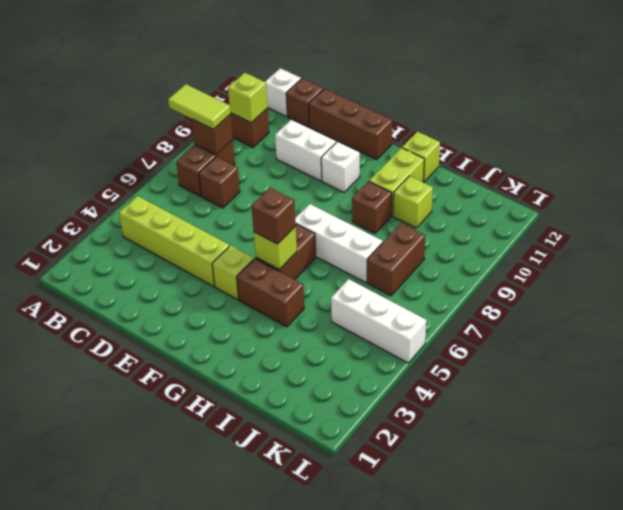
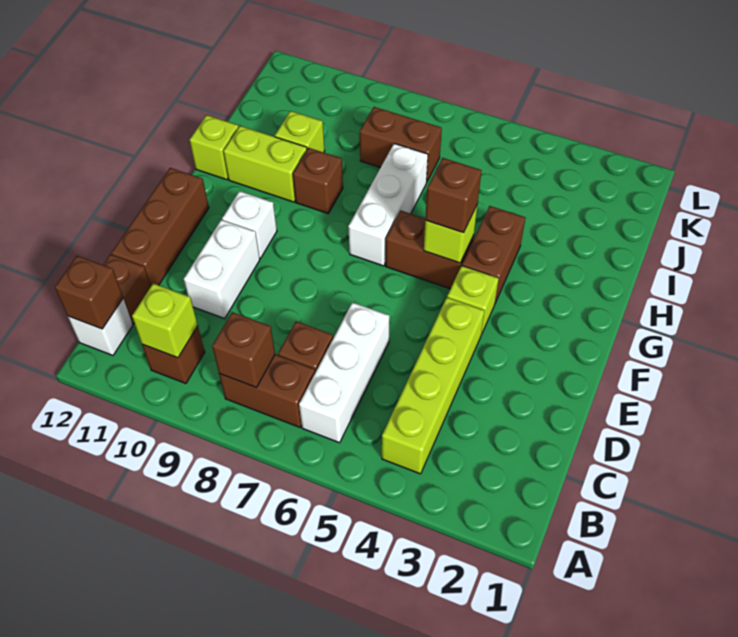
lime 1x2 tile [168,84,231,129] -> none
none -> brown 1x1 brick [55,256,123,329]
white 1x3 brick [331,279,426,363] -> white 1x3 brick moved to [299,302,389,443]

